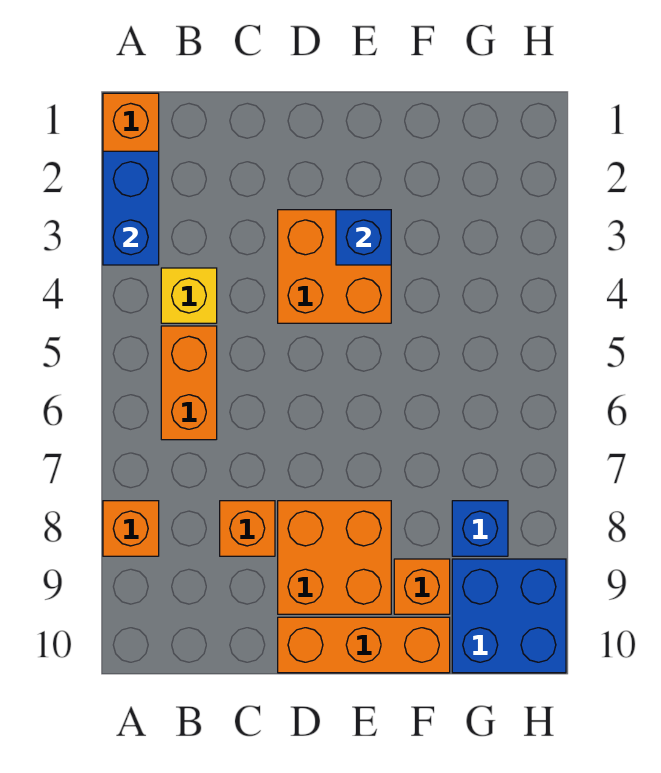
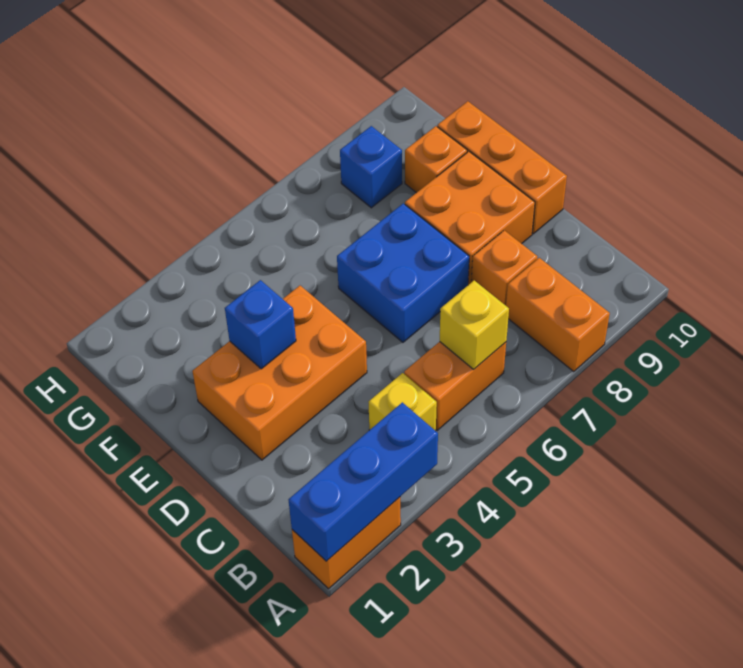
blue 1x2 brick [103,151,159,265] -> blue 1x3 brick [289,402,438,561]
orange 1x1 brick [103,501,159,556] -> orange 1x2 brick [506,258,610,371]
none -> yellow 1x1 brick [440,280,509,369]
orange 2x2 brick [278,210,391,323] -> orange 2x3 brick [192,286,367,460]
blue 2x2 brick [452,559,566,673] -> blue 2x2 brick moved to [337,203,469,342]

